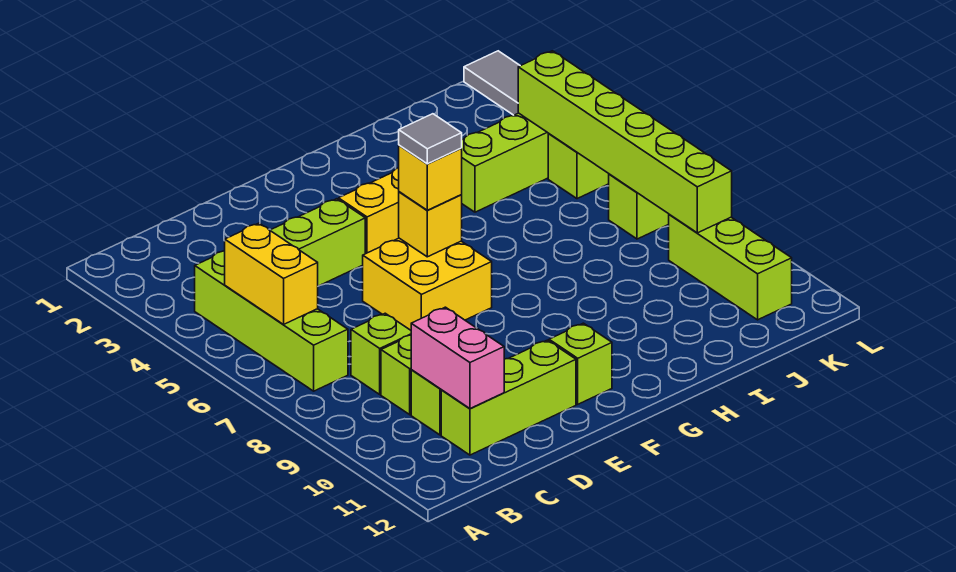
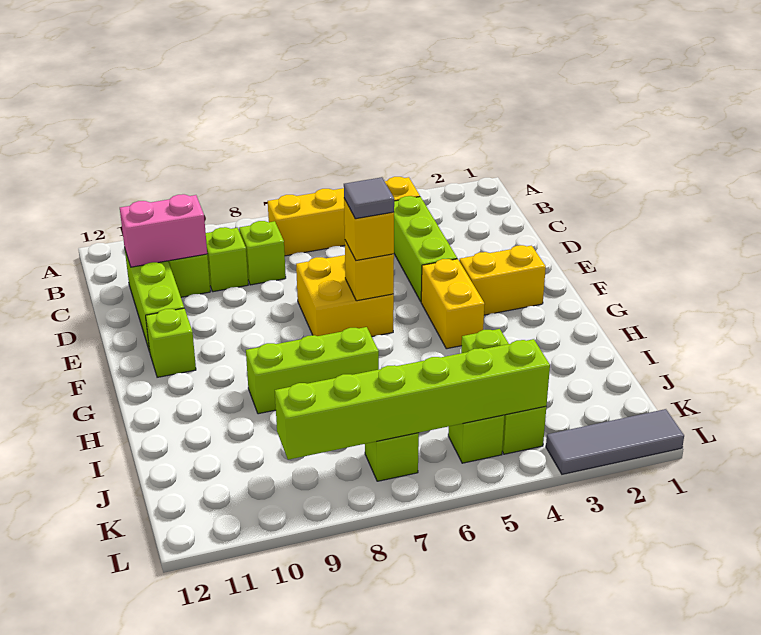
lime 1x4 brick [195,251,348,391] -> yellow 1x4 brick [268,177,420,256]
yellow 1x2 brick [225,223,318,324] -> yellow 1x2 brick moved to [460,245,546,315]
lime 1x3 brick [669,214,792,320] -> lime 1x3 brick moved to [246,327,379,414]

